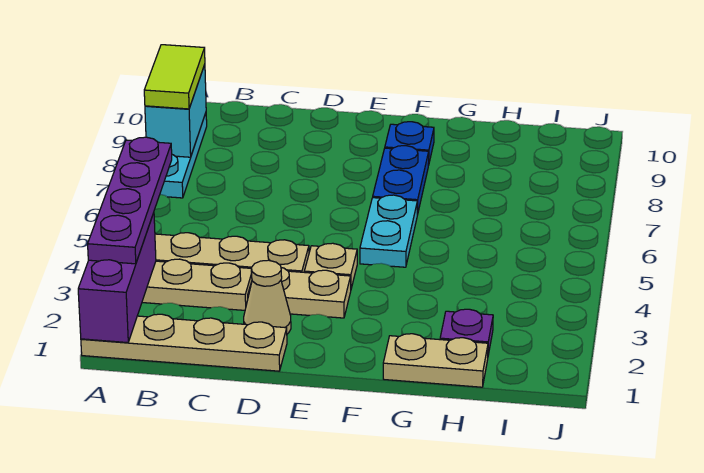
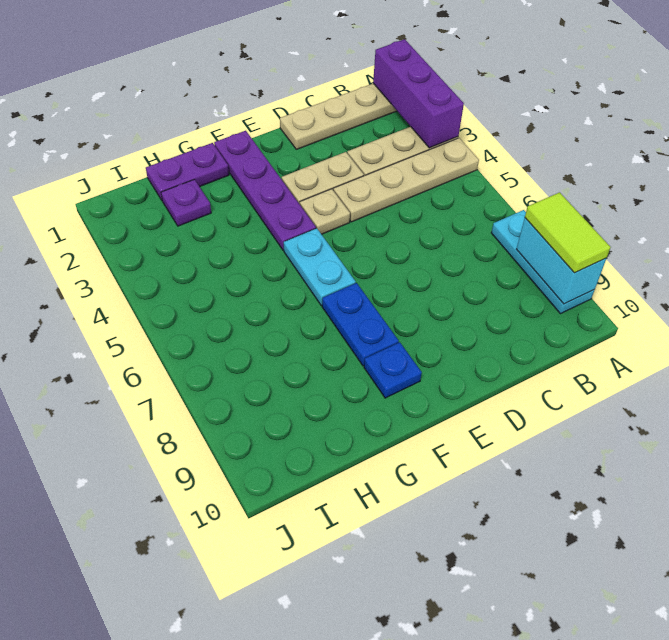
purple 1x4 plate [88,137,172,264] -> purple 1x4 plate moved to [214,131,316,250]
tan 1x1 cone [244,260,291,334] -> none
tan 1x2 plate [383,334,488,387] -> purple 1x2 plate [146,143,229,200]

